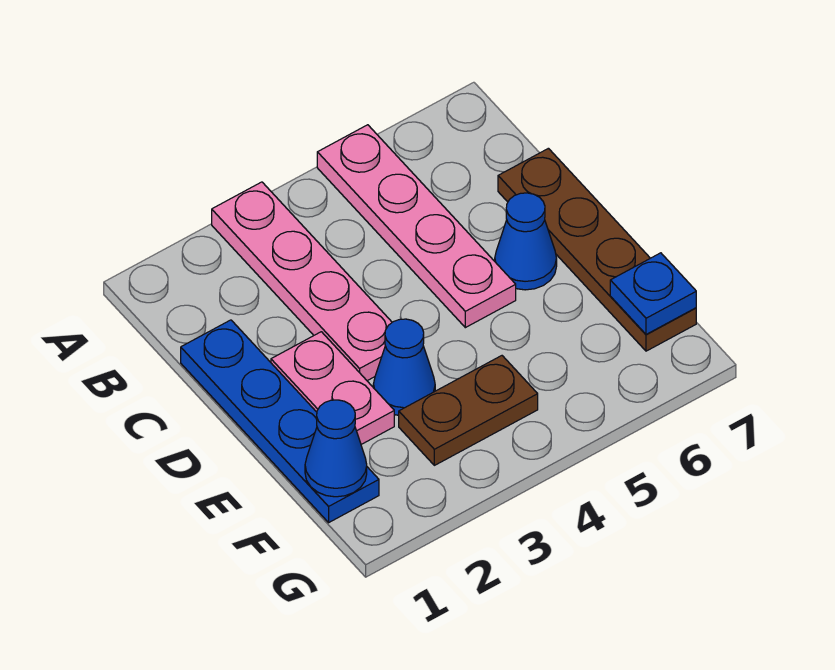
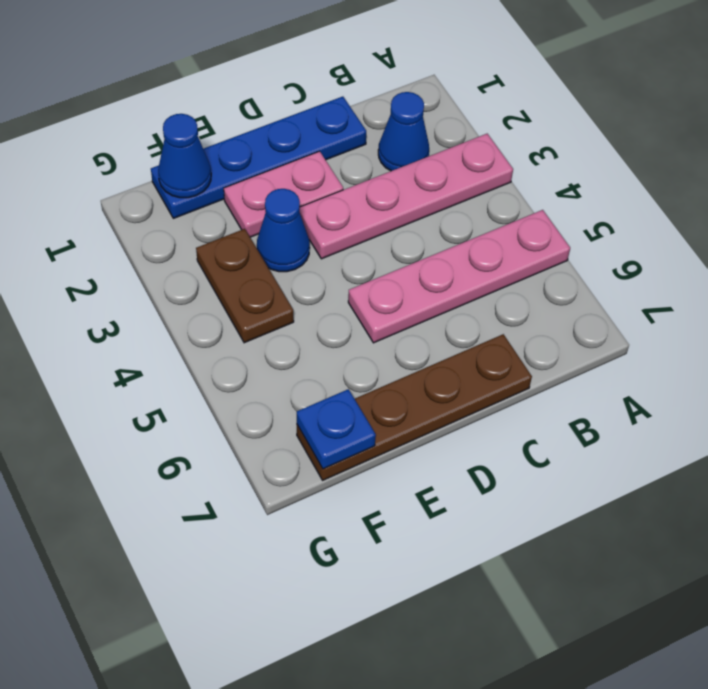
blue 1x1 cone [495,193,557,290] -> blue 1x1 cone moved to [378,92,429,171]

